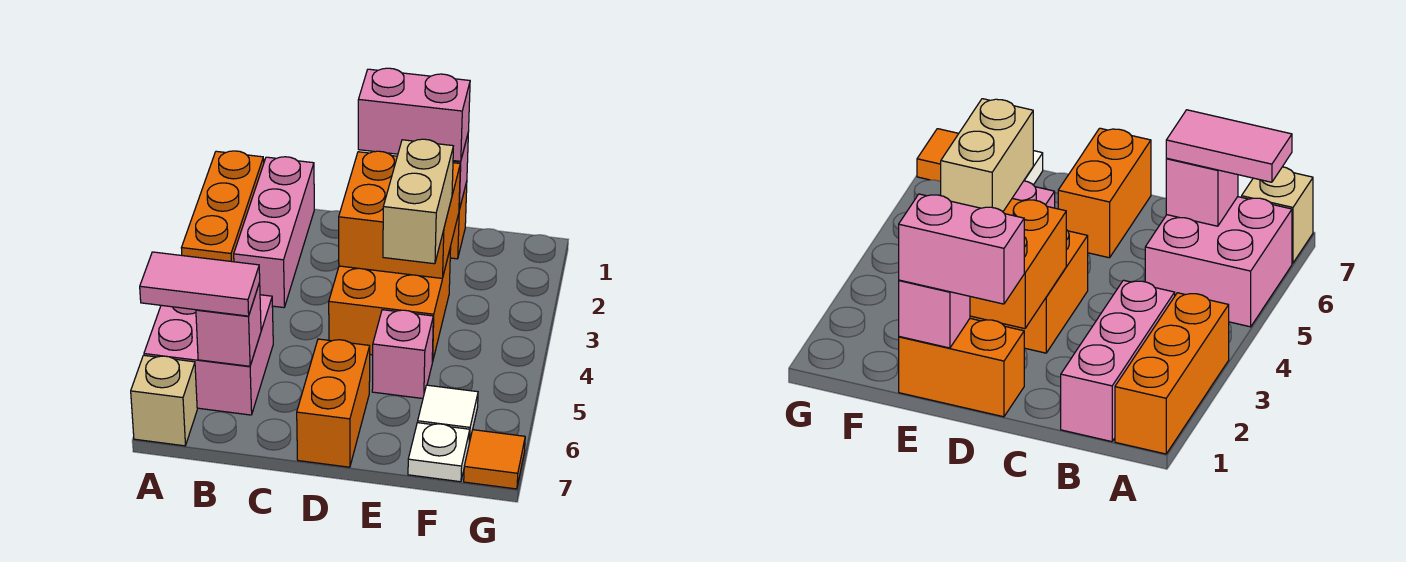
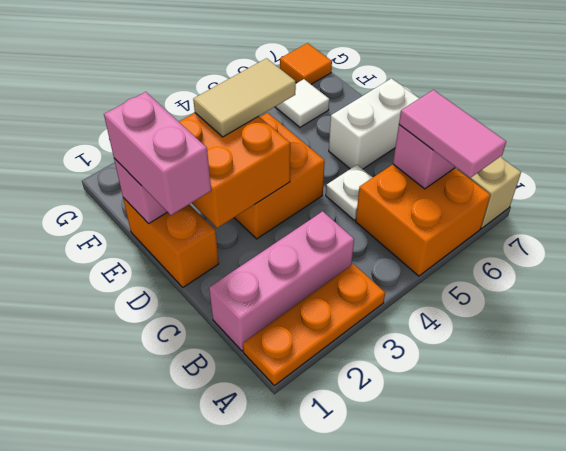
orange 1x3 brick [182,151,264,262] -> orange 1x3 plate [243,264,385,386]
pink 2x2 brick [144,295,273,415] -> orange 2x2 brick [356,164,490,276]
orange 1x2 brick [297,339,370,467] -> white 1x2 brick [329,78,420,169]
tan 1x2 brick [383,139,453,264] -> tan 1x2 tile [193,58,296,137]
pink 1x1 brick [372,310,433,398] -> none
white 1x1 plate [408,423,470,482] -> white 1x1 plate moved to [326,165,373,220]

